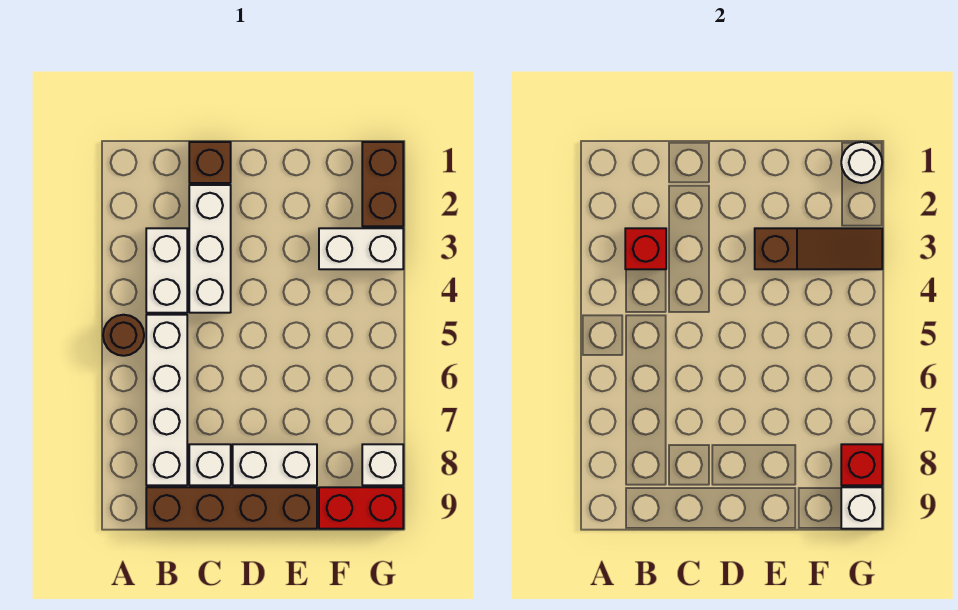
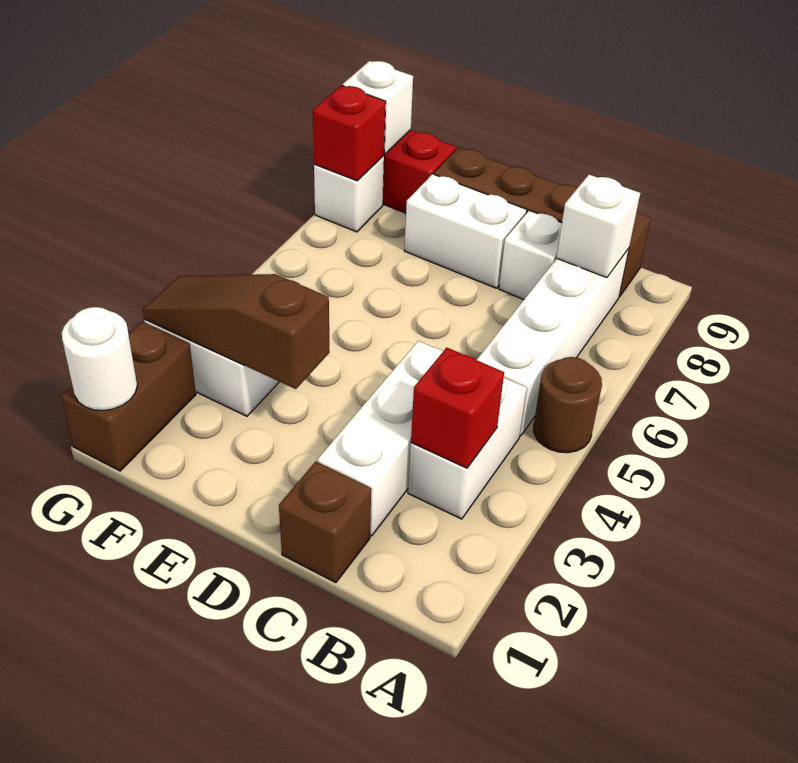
none -> white 1x1 brick [557,175,640,278]

